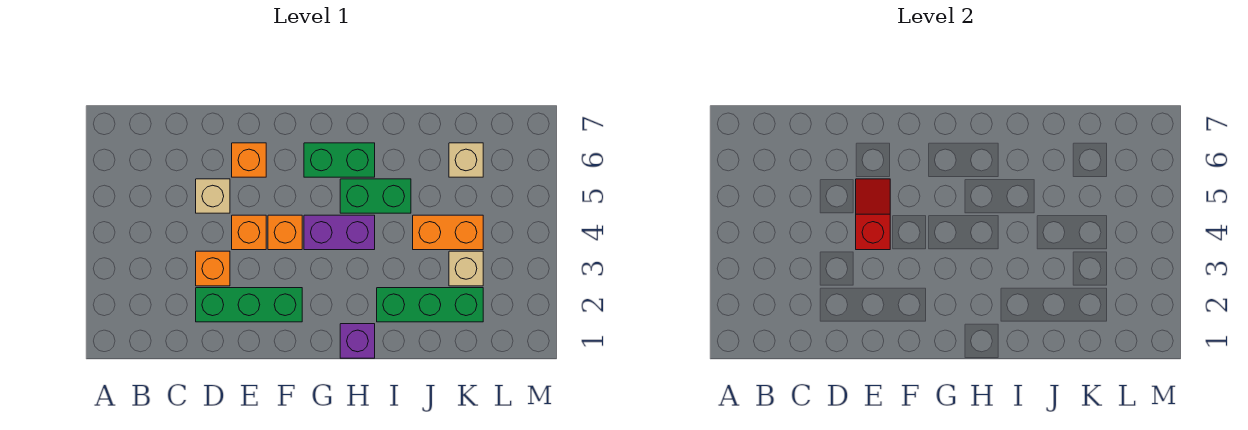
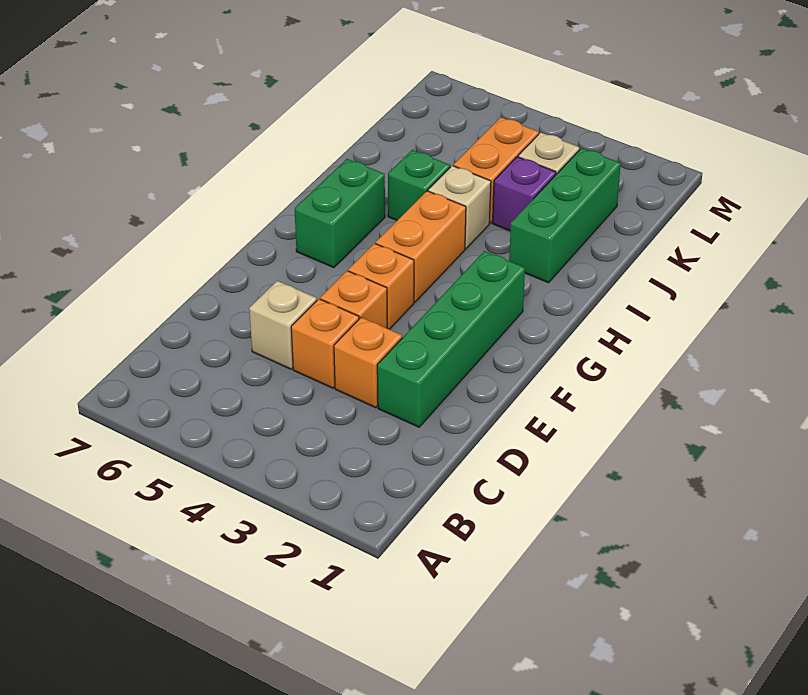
green 1x3 brick [196,288,302,322] -> green 1x4 brick [377,251,525,427]
red 1x2 slope [856,179,890,250] -> none
orange 1x1 brick [232,143,266,177] -> orange 1x1 brick moved to [291,299,359,388]
purple 1x2 brick [304,215,375,250] -> orange 1x2 brick [376,191,466,302]
purple 1x1 brick [340,324,375,358] -> purple 1x1 brick moved to [493,157,556,231]
green 1x2 brick [340,179,411,213] -> green 1x1 brick [388,150,450,220]
tan 1x1 brick [449,143,483,177] -> tan 1x1 brick moved to [428,166,491,249]

